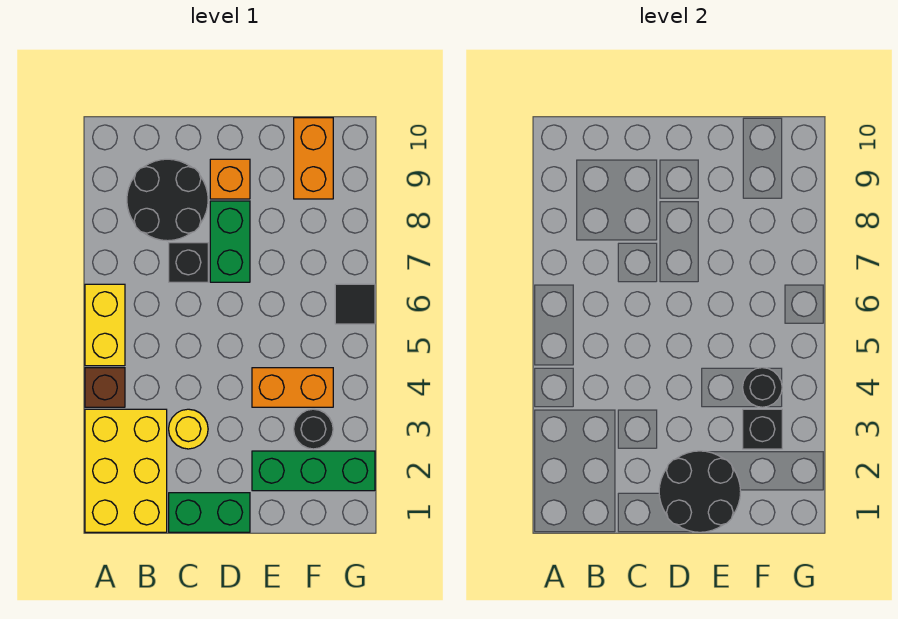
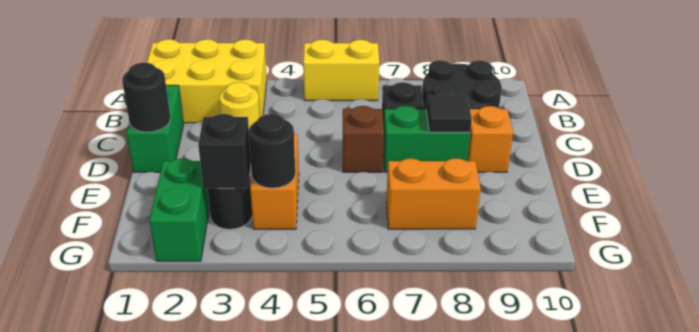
brown 1x1 brick [85,368,125,407] -> brown 1x1 brick moved to [343,106,384,172]
black 2x2 round brick [659,451,741,532] -> black 1x1 round brick [122,63,170,132]
green 1x3 brick [252,451,375,491] -> green 1x2 brick [149,158,210,261]
orange 1x2 brick [294,118,333,199] -> orange 1x2 brick moved to [386,158,481,229]
black 1x1 tile [335,284,375,324] -> black 1x1 tile moved to [426,95,472,132]

